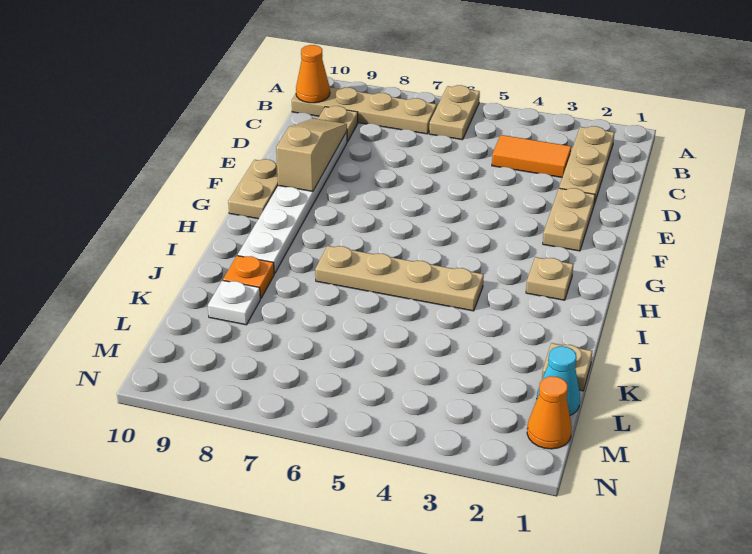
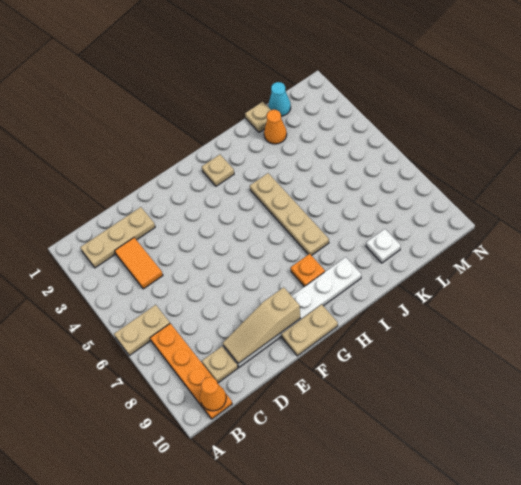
tan 1x4 plate [292,87,437,134] -> orange 1x4 plate [150,323,232,419]
tan 1x2 plate [543,188,595,251] -> none
orange 1x1 plate [223,256,274,299] -> orange 1x1 plate moved to [291,254,325,287]
orange 1x1 cone [527,376,572,449] -> orange 1x1 cone moved to [264,110,287,144]

